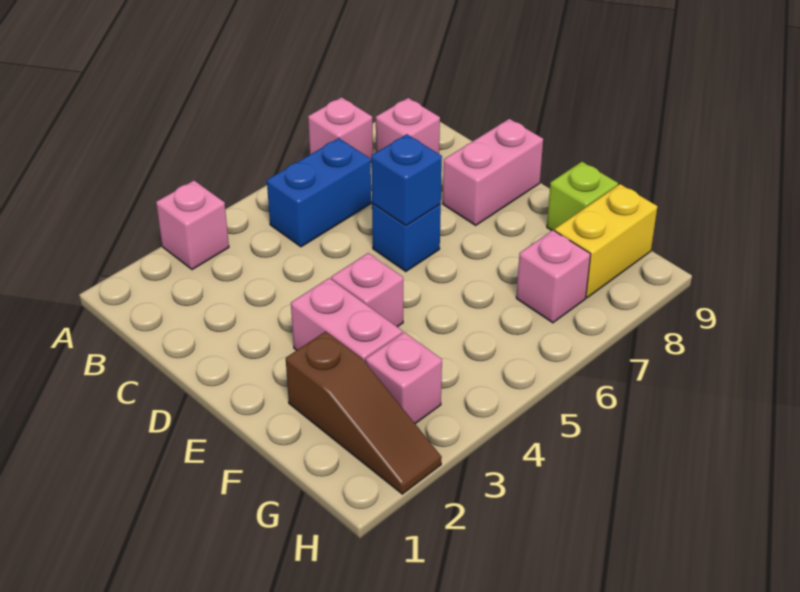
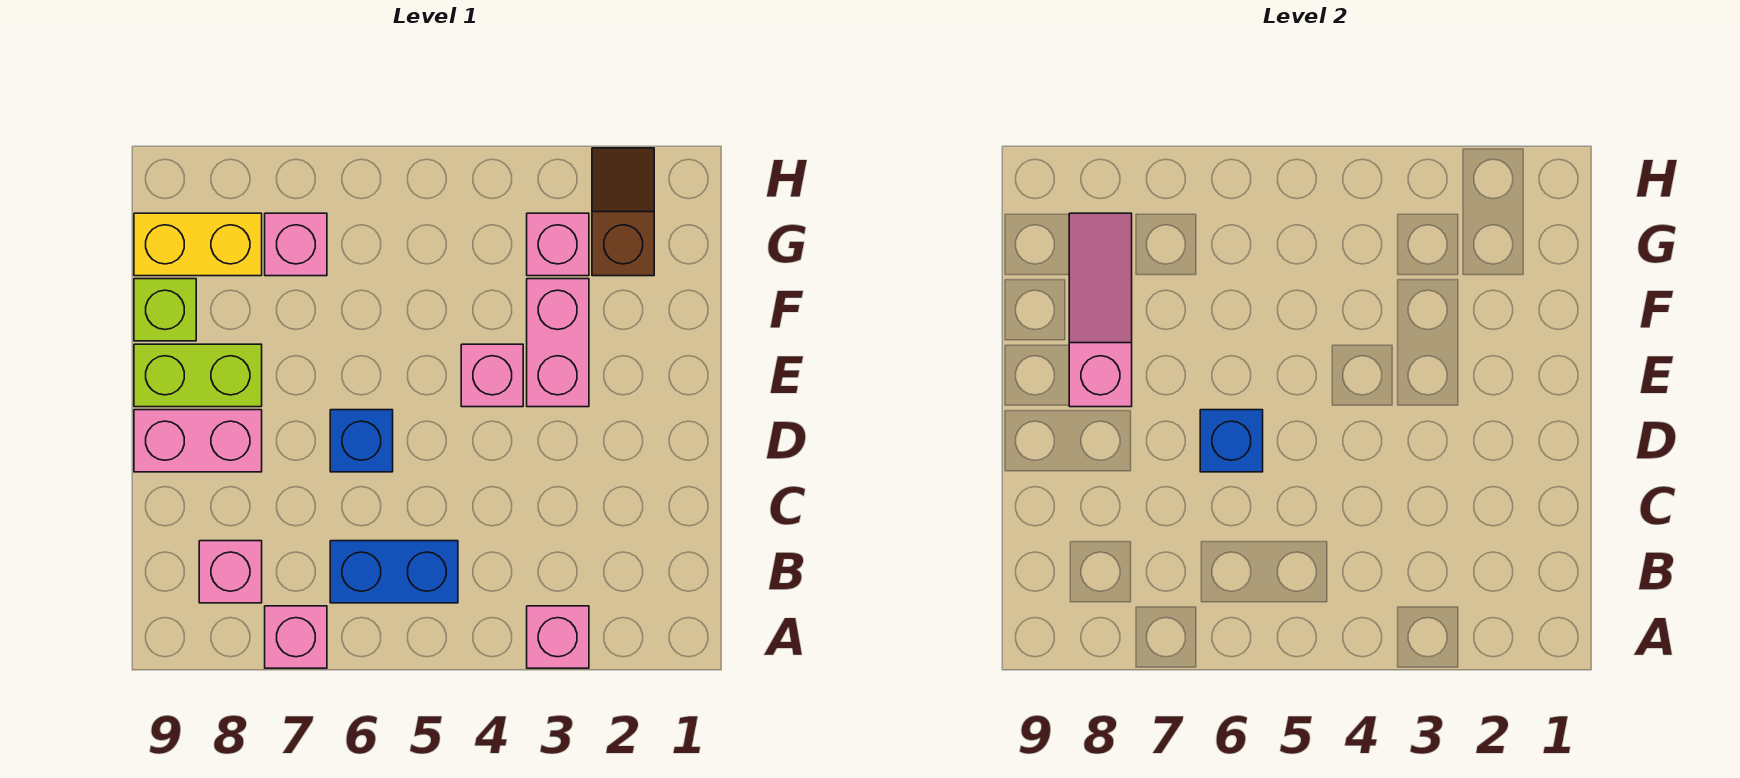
none -> lime 1x2 brick [134,344,262,407]
none -> pink 1x3 slope [1069,213,1132,407]
brown 1x3 slope [286,332,442,494] -> brown 1x2 slope [592,148,654,276]

